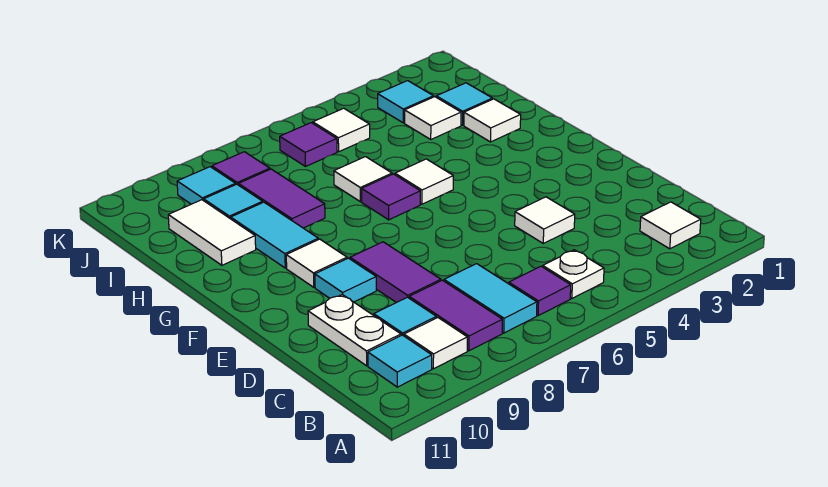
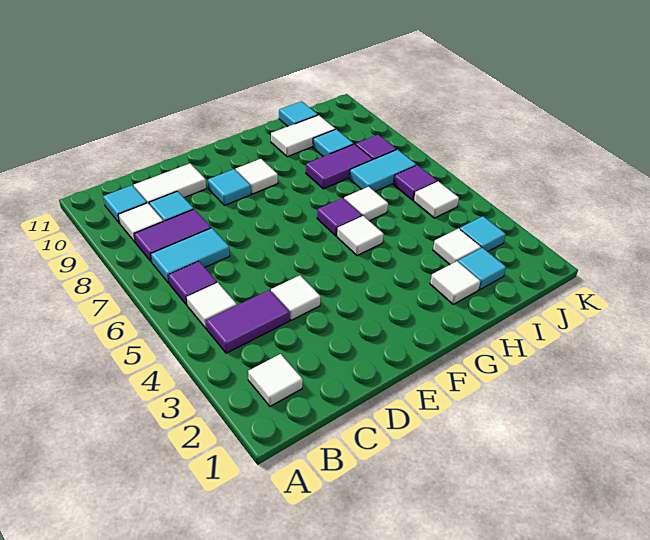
white 1x1 plate [543,250,604,298] -> white 1x1 tile [187,283,237,329]
white 1x2 plate [308,294,401,366] -> white 1x2 tile [134,164,206,205]
purple 1x2 tile [350,242,441,303] -> purple 1x2 tile moved to [206,290,290,353]
cyan 1x2 tile [231,202,318,268] -> cyan 1x2 tile moved to [349,150,416,191]
cyan 1x1 tile [177,167,236,204] -> cyan 1x1 tile moved to [279,101,318,126]

